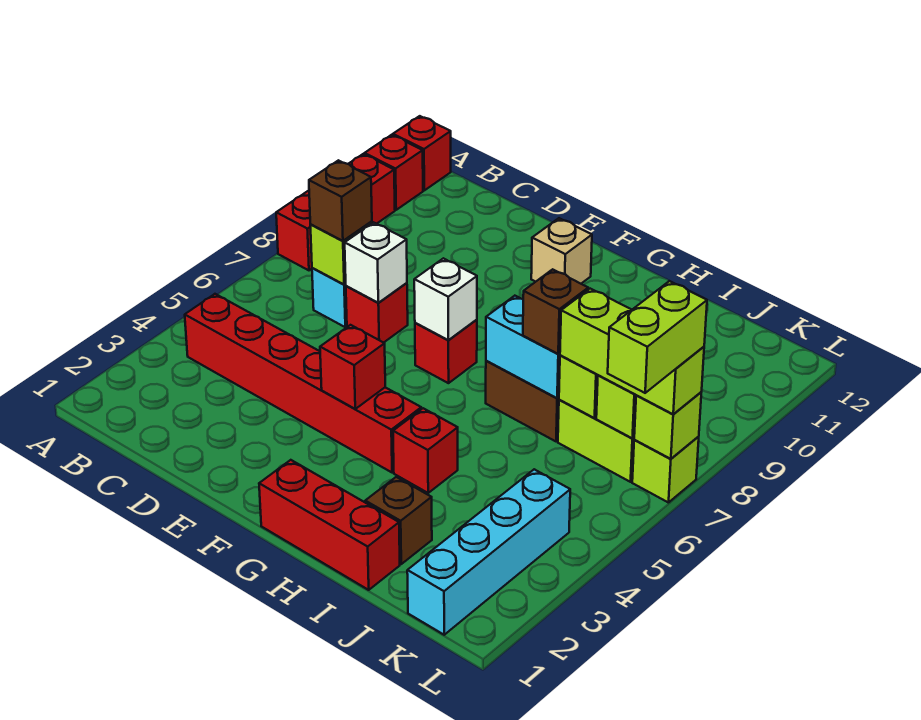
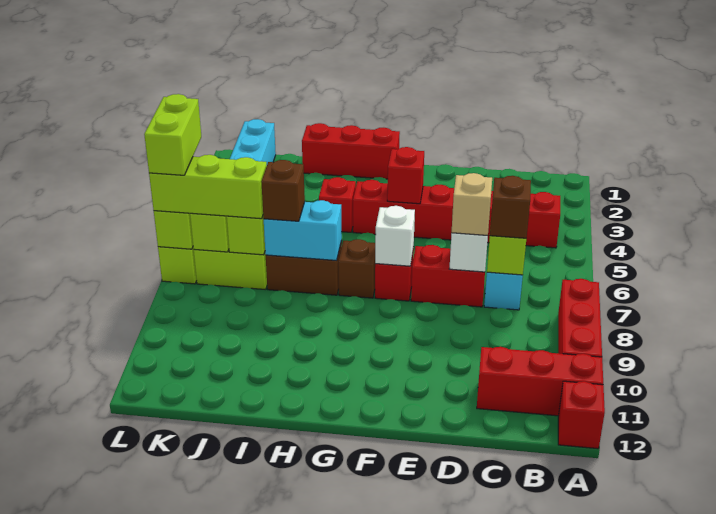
red 1x1 brick [365,135,423,210] -> red 1x3 brick [477,347,603,416]
red 1x1 brick [346,283,408,343] -> red 1x2 brick [411,245,485,307]
tan 1x1 brick [531,218,592,284] -> tan 1x1 brick moved to [452,173,492,236]
brown 1x1 brick [365,477,432,564] -> brown 1x1 brick moved to [338,239,375,298]

